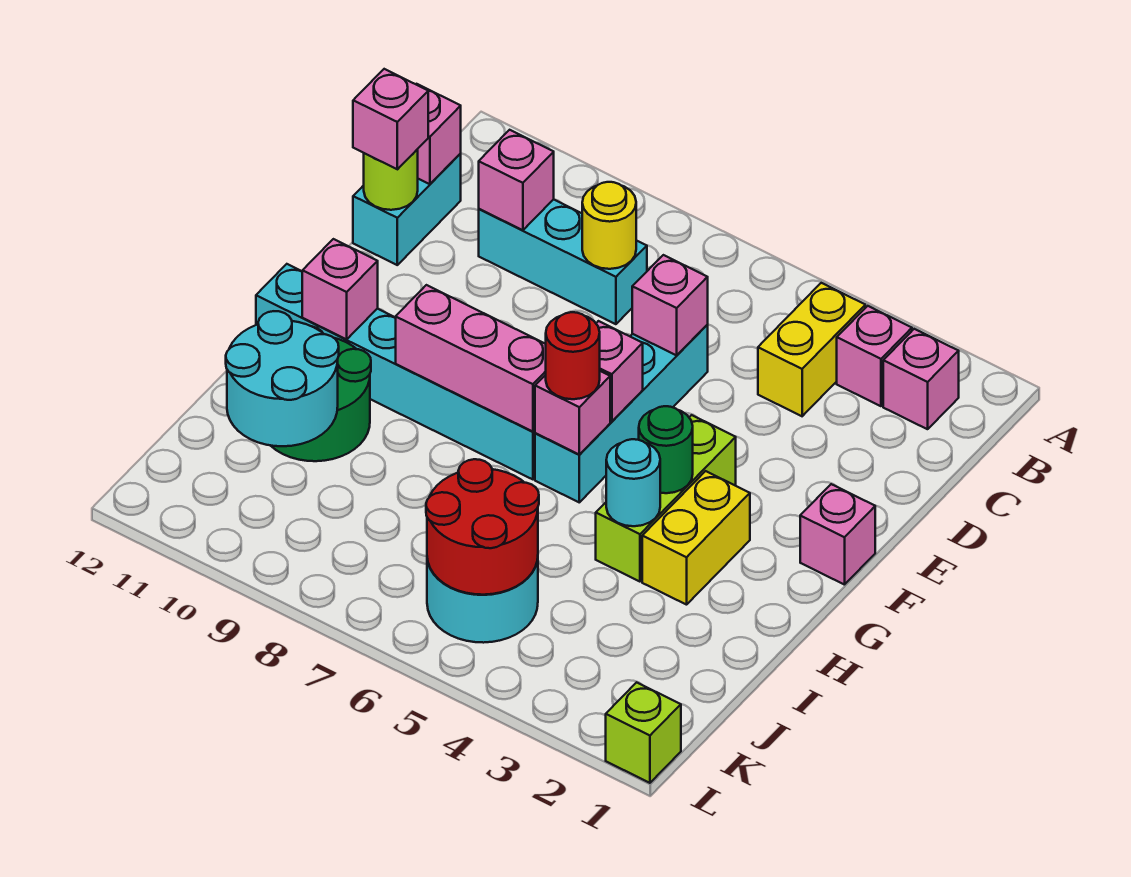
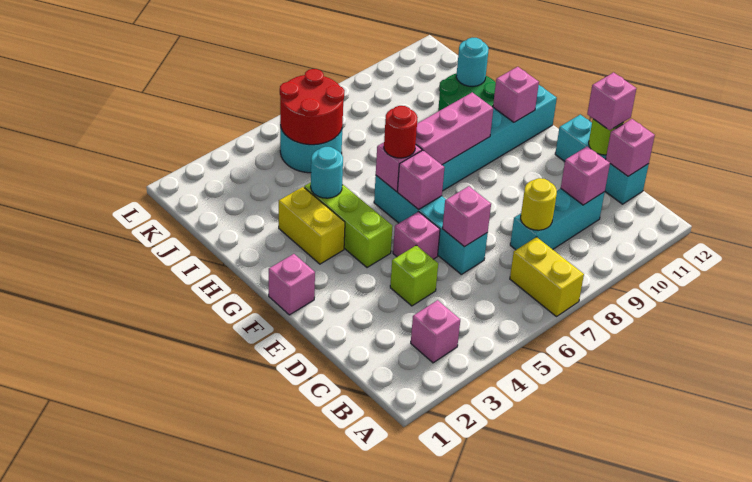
pink 1x1 brick [883,329,959,429] -> pink 1x1 brick moved to [393,212,440,259]
yellow 1x2 brick [758,283,865,416] -> yellow 1x2 brick moved to [510,237,584,317]
cyan 1x2 brick [353,154,461,265] -> cyan 1x3 brick [555,115,649,204]
green 1x1 round brick [639,406,693,493] -> none
cyan 2x2 round brick [226,311,339,446] -> cyan 1x1 round brick [456,38,489,86]
lime 1x1 brick [606,682,681,783] -> lime 1x1 brick moved to [390,245,438,306]

